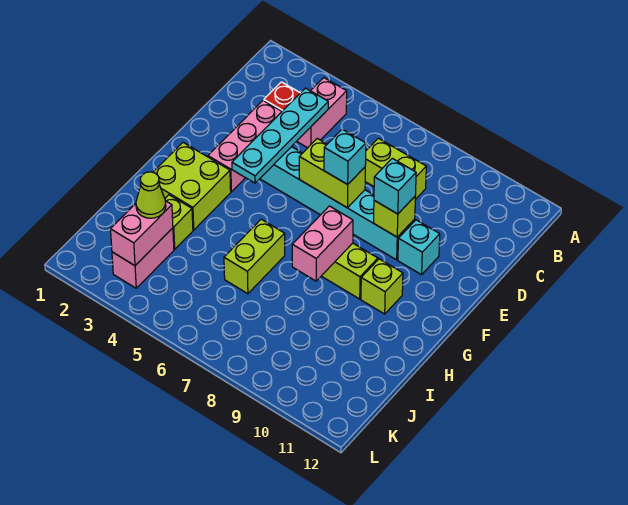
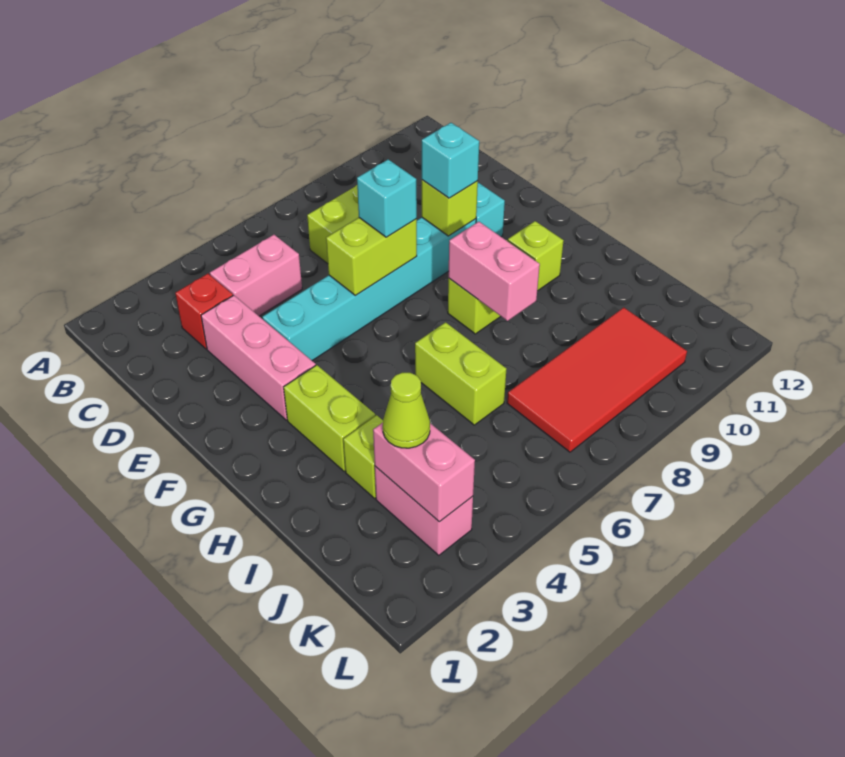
pink 1x2 brick [297,78,347,148] -> pink 1x2 brick turned to [210,235,302,316]
cyan 1x4 plate [232,88,328,183] -> none
lime 2x2 brick [153,143,231,230] -> lime 1x2 brick [284,365,375,471]
none -> red 2x4 tile [507,308,687,452]

